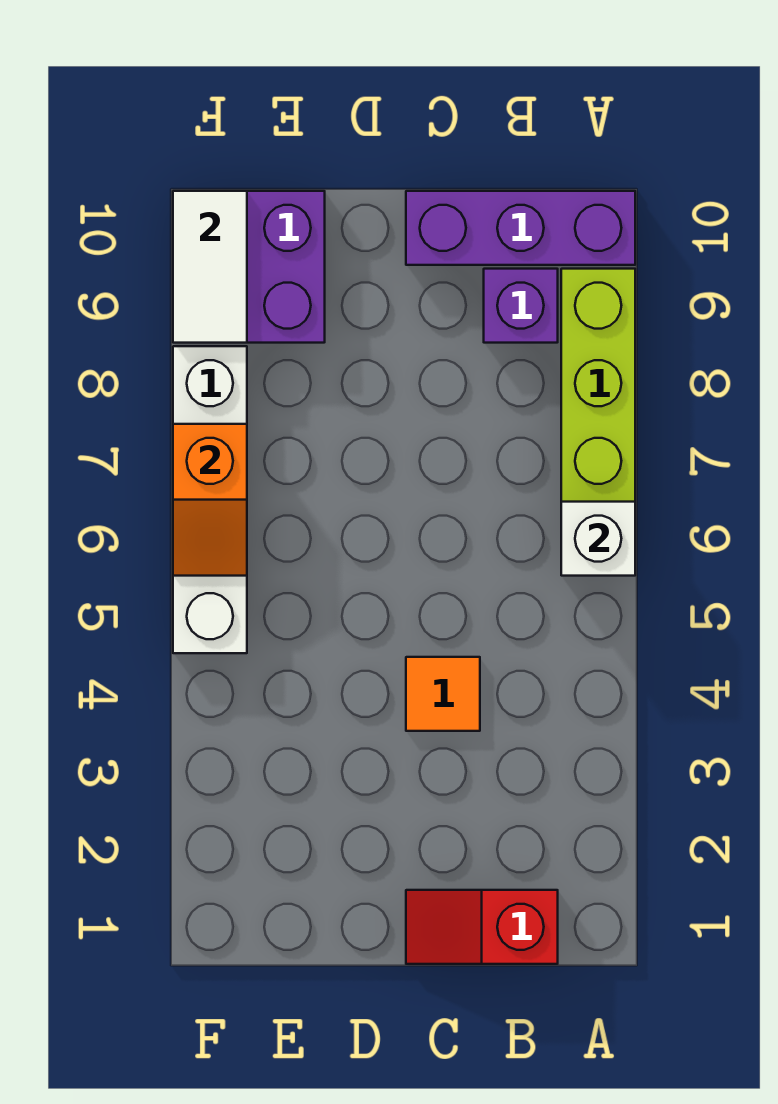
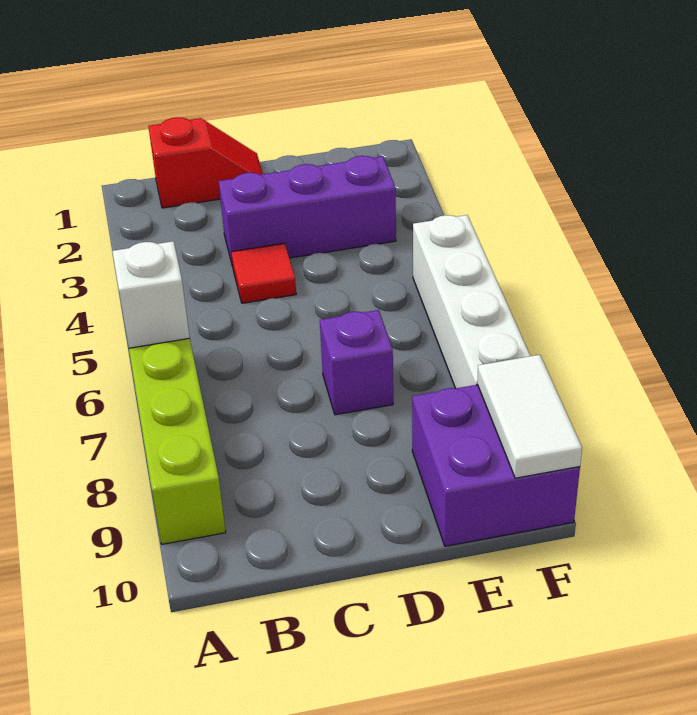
purple 1x3 brick [406,191,635,265] -> purple 1x3 brick moved to [219,156,396,267]
purple 1x1 brick [484,269,558,343] -> purple 1x1 brick moved to [320,310,393,415]
orange 1x1 tile [406,657,480,731] -> red 1x1 tile [231,243,296,303]
orange 1x2 slope [173,424,247,576] -> none

